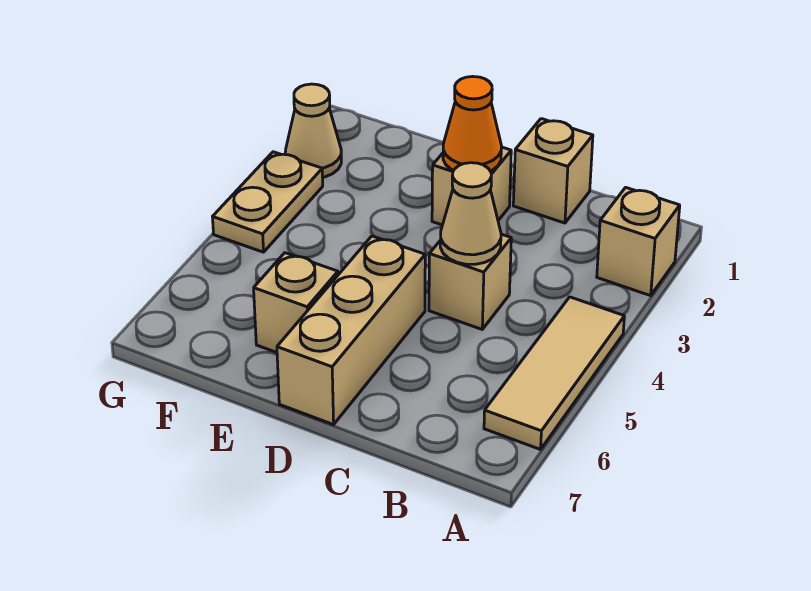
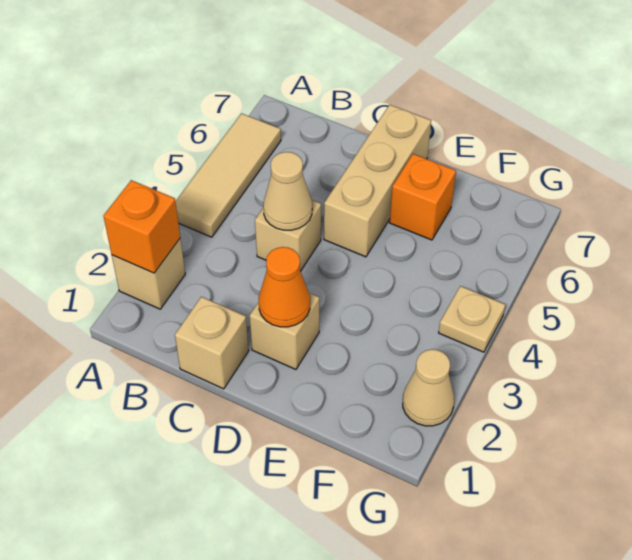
none -> orange 1x1 brick [104,180,180,273]
tan 1x1 brick [254,253,338,353] -> orange 1x1 brick [390,154,456,240]
tan 1x2 plate [213,152,323,252] -> tan 1x1 plate [439,286,505,352]

